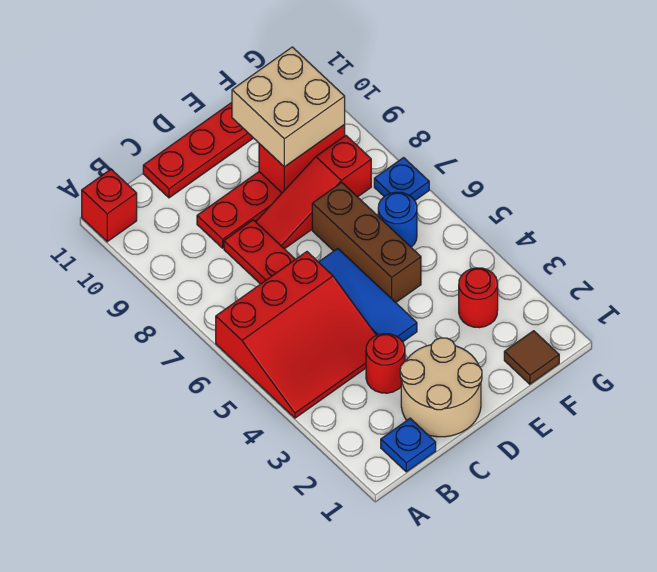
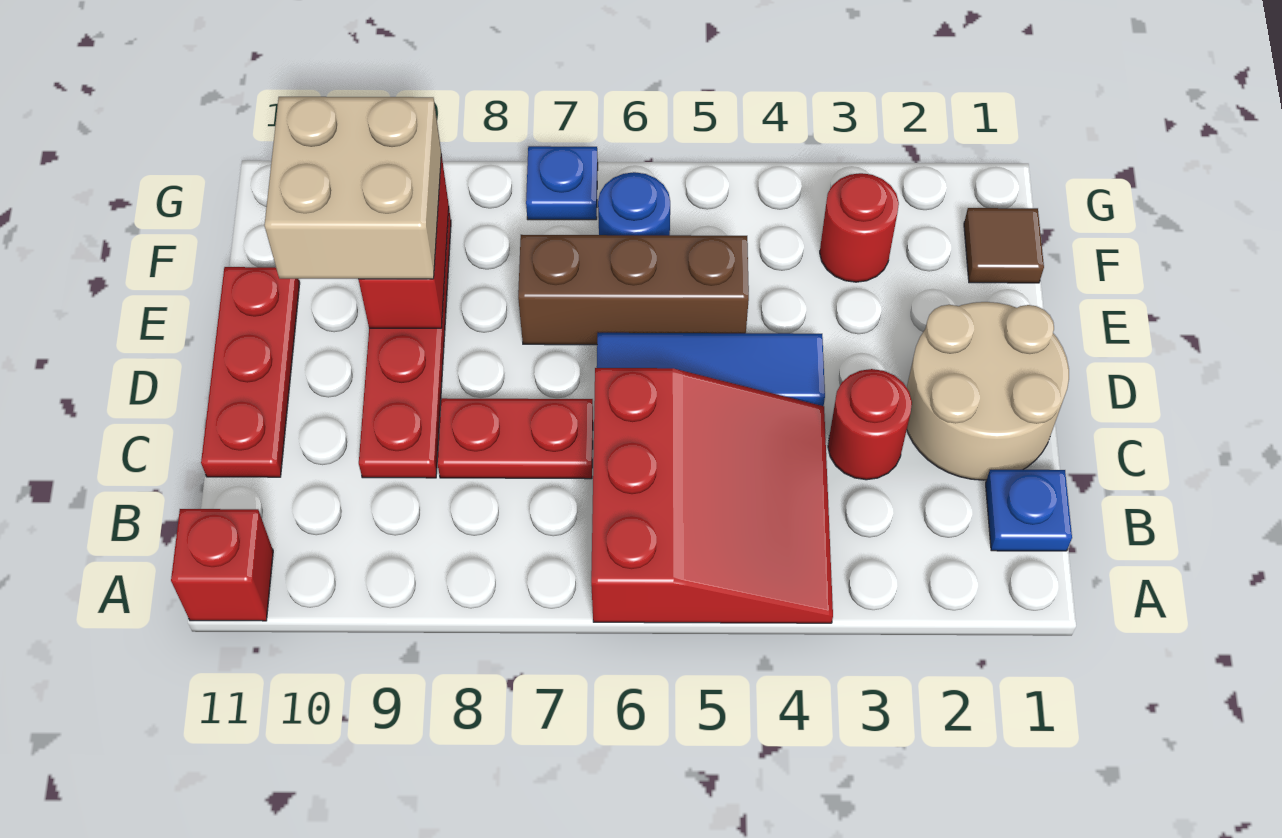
red 1x3 slope [256,135,371,249] -> none

